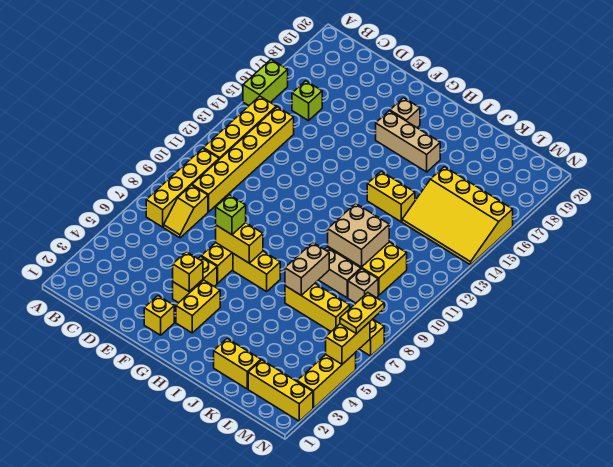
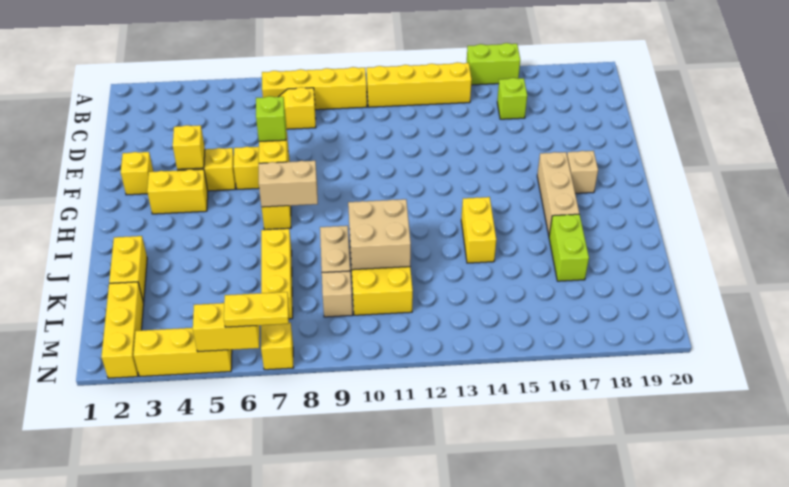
yellow 1x6 brick [192,107,294,212] -> none
tan 1x2 brick [285,243,329,295] -> tan 1x2 brick moved to [259,161,318,207]
none -> lime 1x2 brick [549,214,589,281]
yellow 3x4 slope [402,167,513,265] -> none

